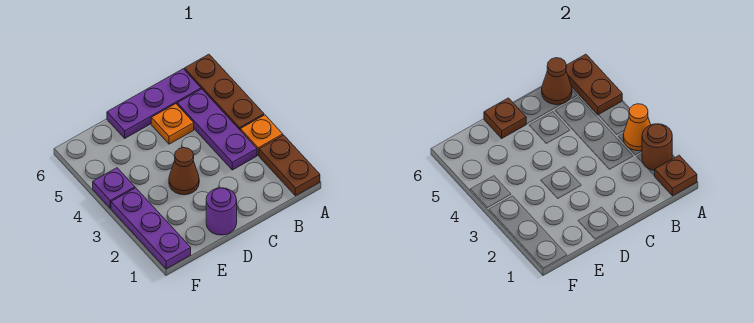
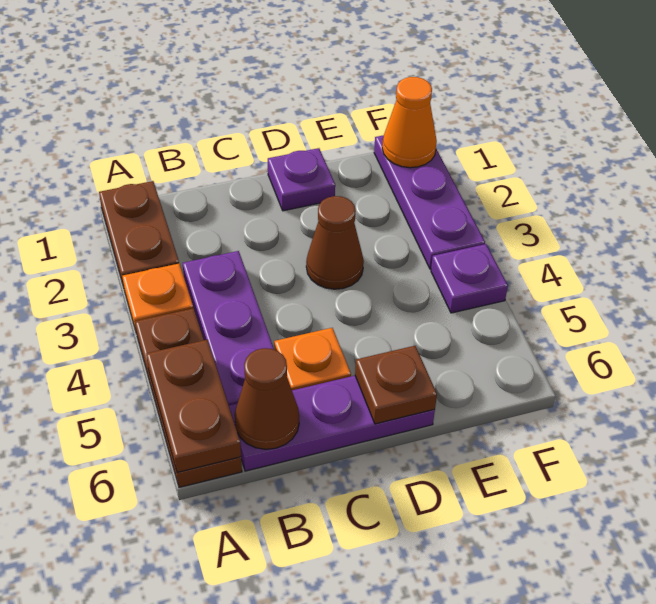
brown 1x1 plate [655,155,697,196] -> none
brown 1x1 round brick [642,124,672,171] -> none
orange 1x1 cone [623,104,651,151] -> orange 1x1 cone moved to [382,77,437,168]
purple 1x1 round brick [206,188,237,235] -> purple 1x1 plate [268,148,335,211]

